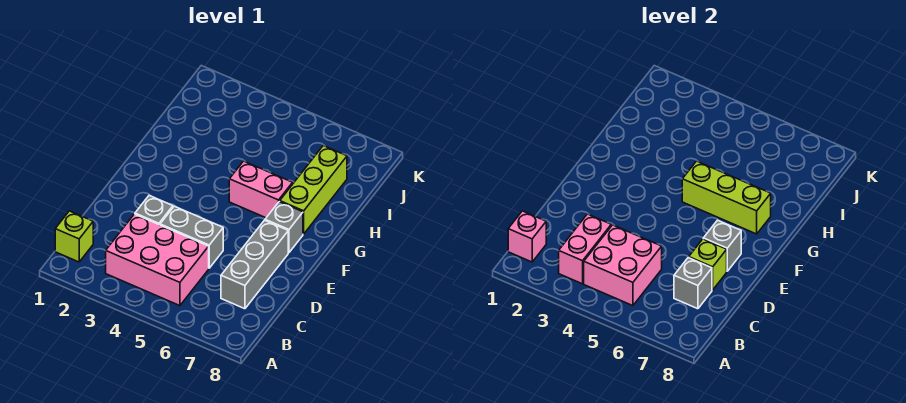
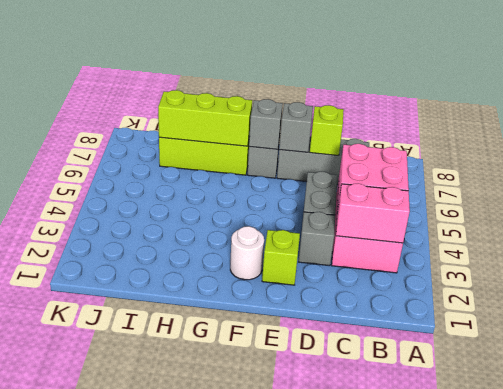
lime 1x1 brick [55,211,93,262] -> lime 1x1 brick moved to [262,230,300,285]
pink 1x1 brick [508,211,546,262] -> none
grey 1x1 brick [674,258,712,309] -> grey 1x1 brick moved to [249,99,283,150]
none -> white 1x1 round brick [230,226,264,280]
pink 1x2 brick [229,161,293,218] -> none
lime 1x3 brick [682,161,771,234] -> lime 1x3 brick turned to [158,90,252,146]

